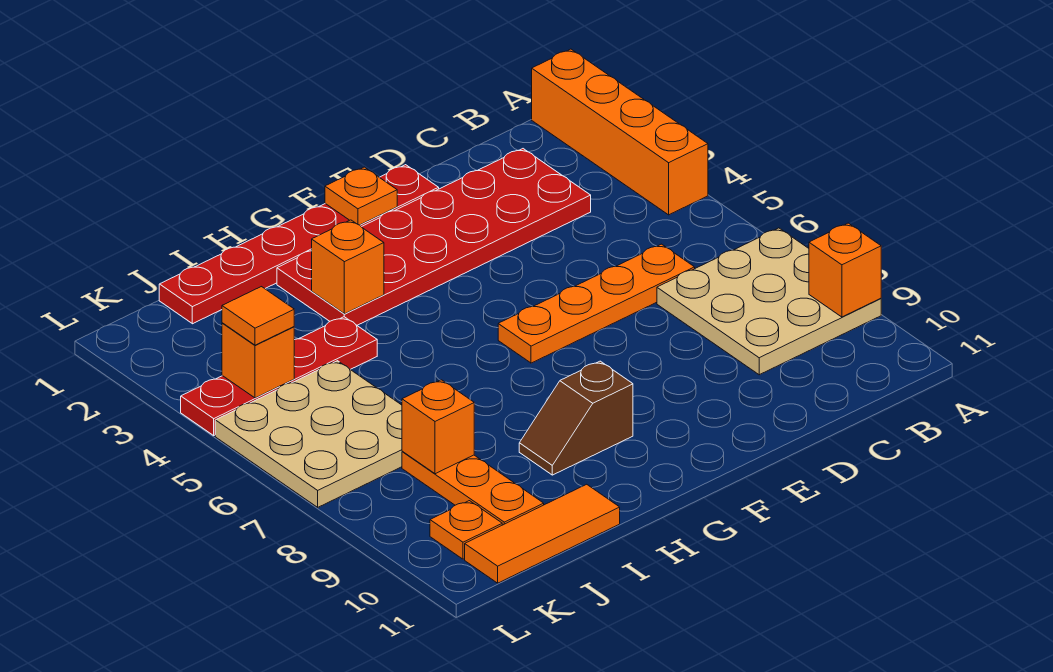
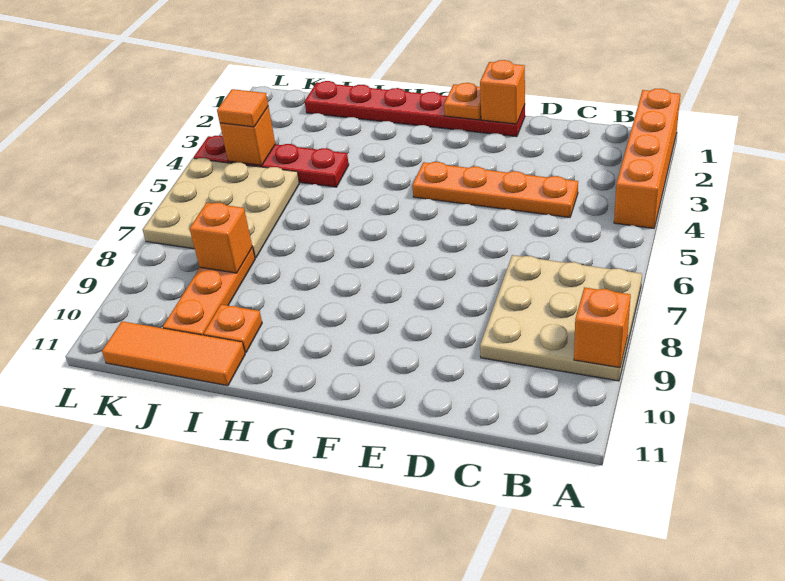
red 2x6 plate [277,149,591,325] -> none
orange 1x4 plate [498,244,695,363] -> orange 1x4 plate moved to [412,162,578,218]
brown 1x2 slope [519,361,633,475] -> none
orange 1x1 brick [312,220,384,314] -> orange 1x1 brick moved to [480,60,525,124]
orange 1x1 plate [430,501,502,559] -> orange 1x1 plate moved to [204,305,262,353]

